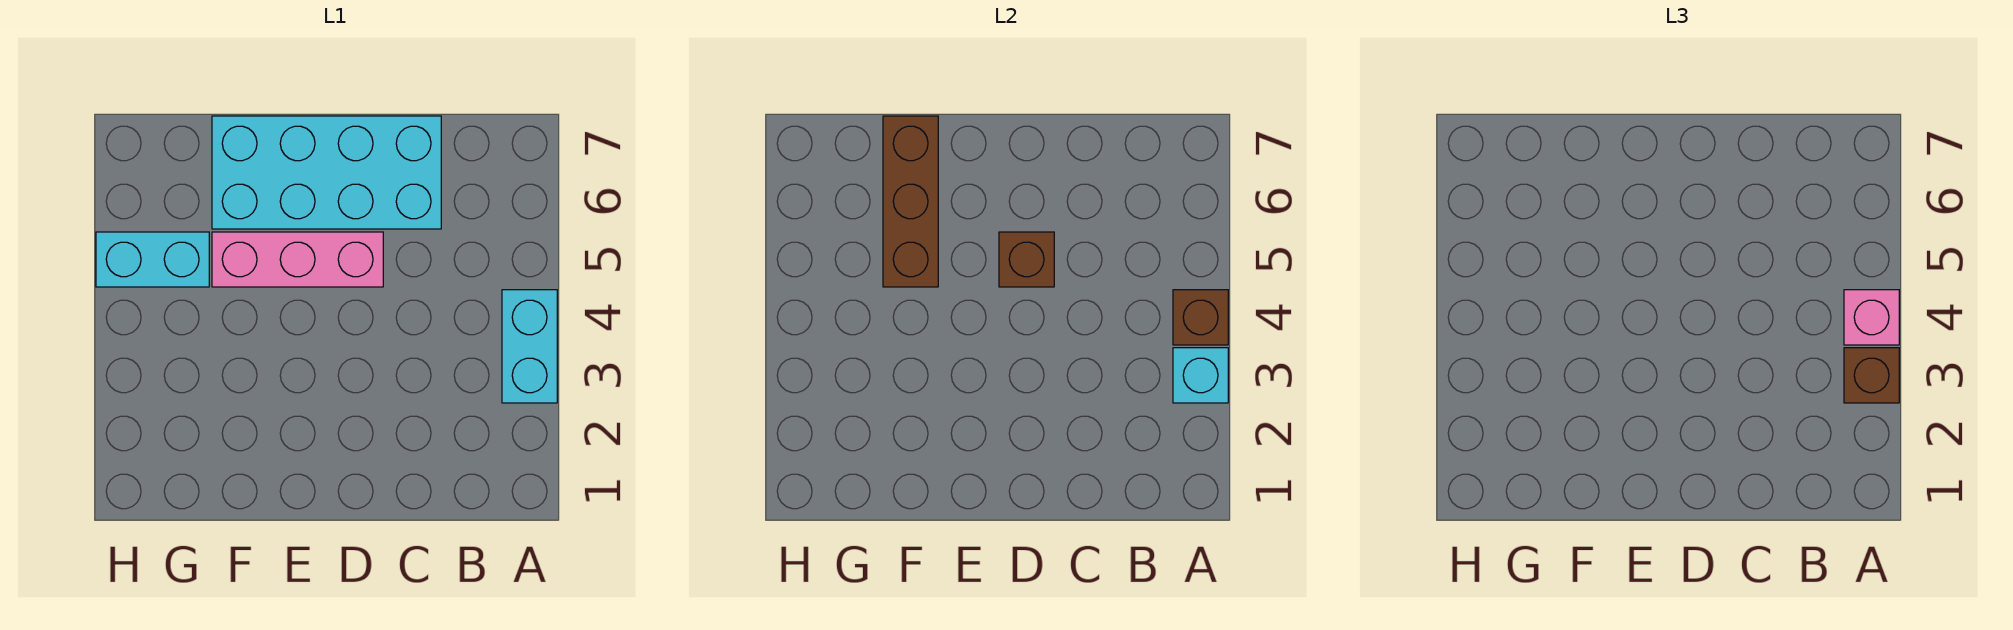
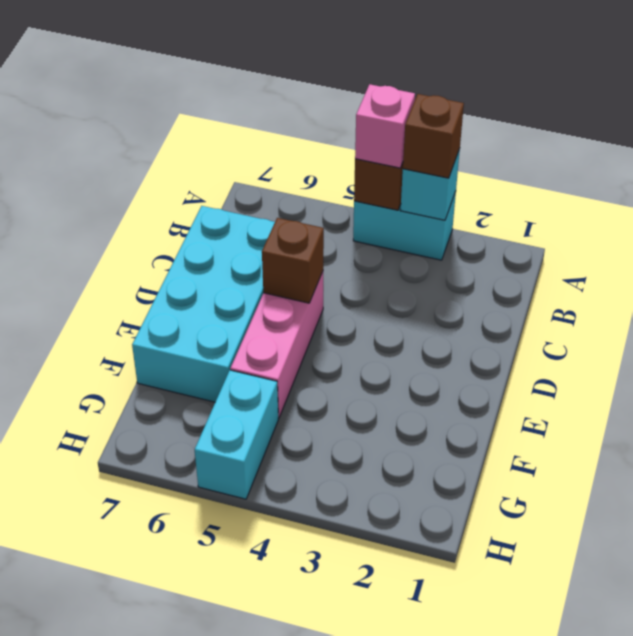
brown 1x3 brick [883,116,938,287] -> none

